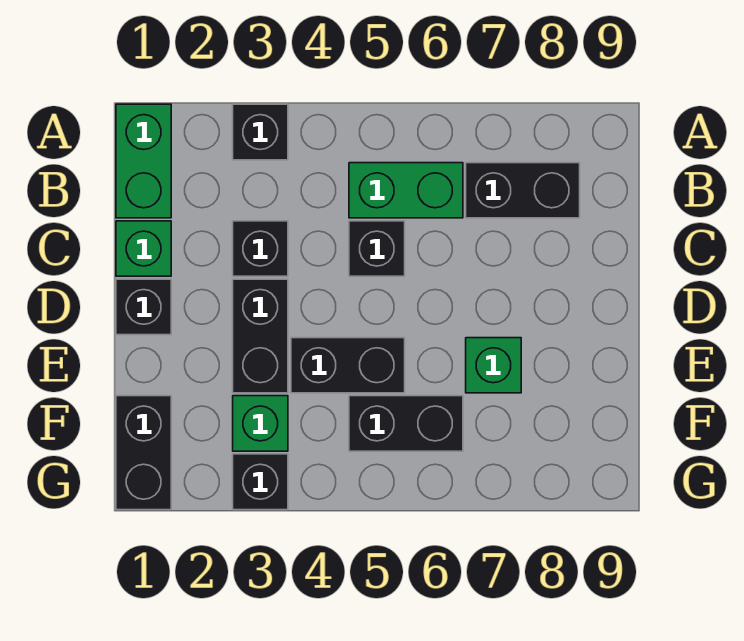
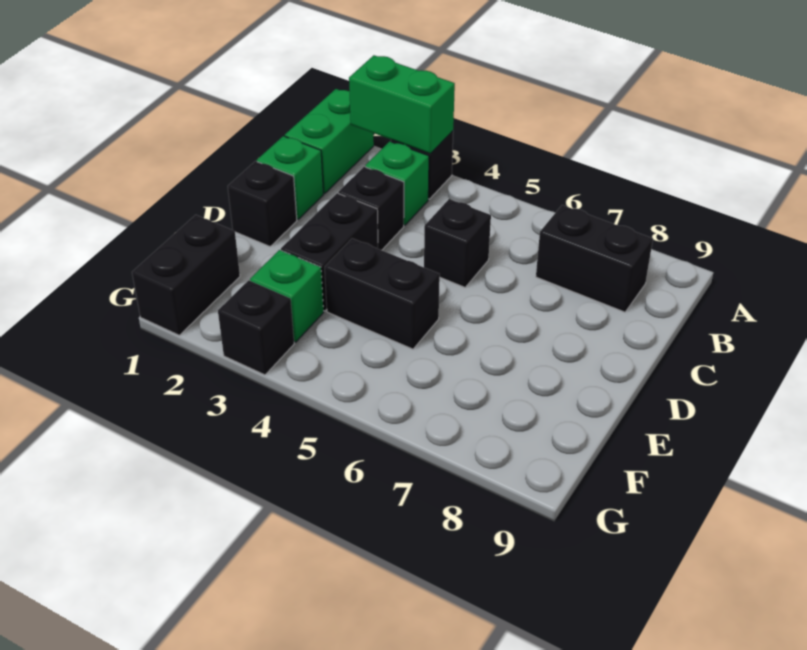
green 1x2 brick [349,163,463,218] -> green 1x2 brick moved to [349,55,455,154]
green 1x1 brick [466,338,521,393] -> green 1x1 brick moved to [365,141,429,225]
black 1x2 brick [349,396,463,451] -> none

